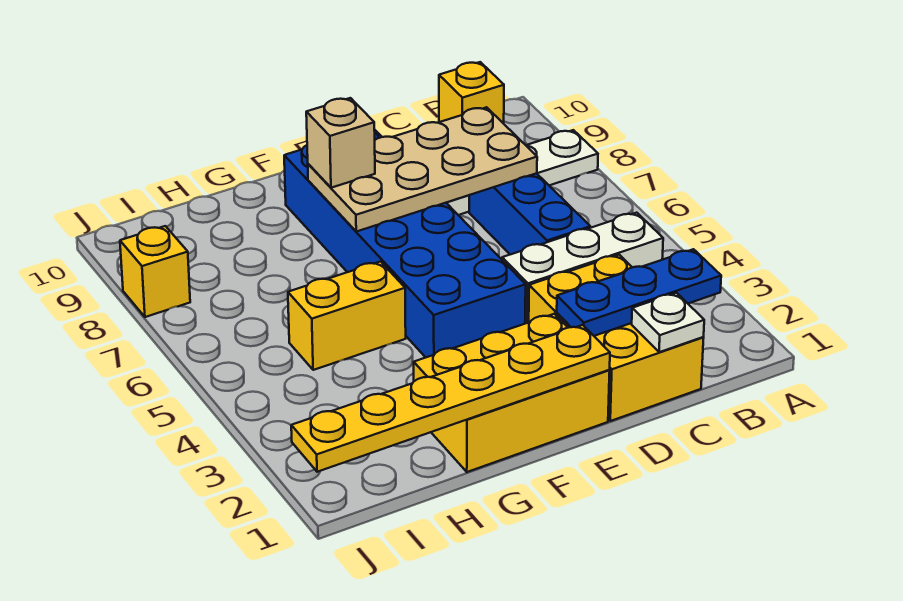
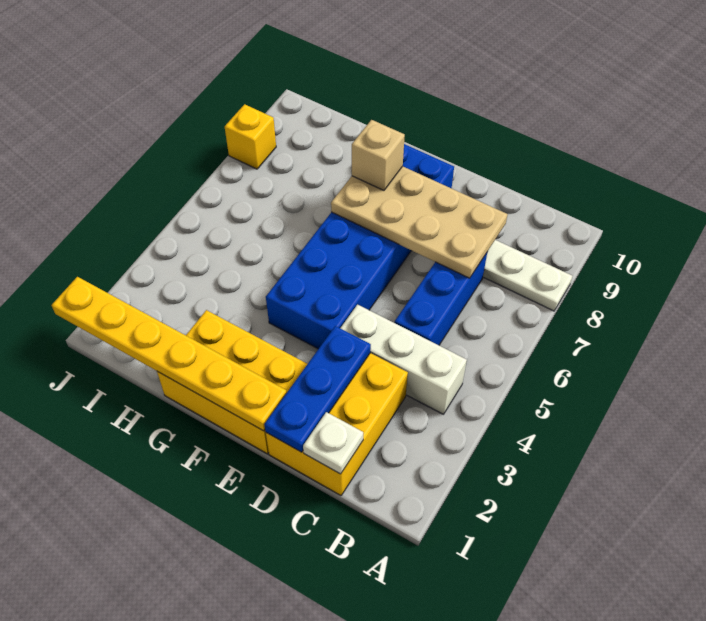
blue 1x3 plate [557,249,721,336] -> blue 1x3 plate turned to [264,326,371,452]
yellow 1x1 brick [439,62,504,124] -> none
yellow 1x2 brick [288,262,406,370] -> none

